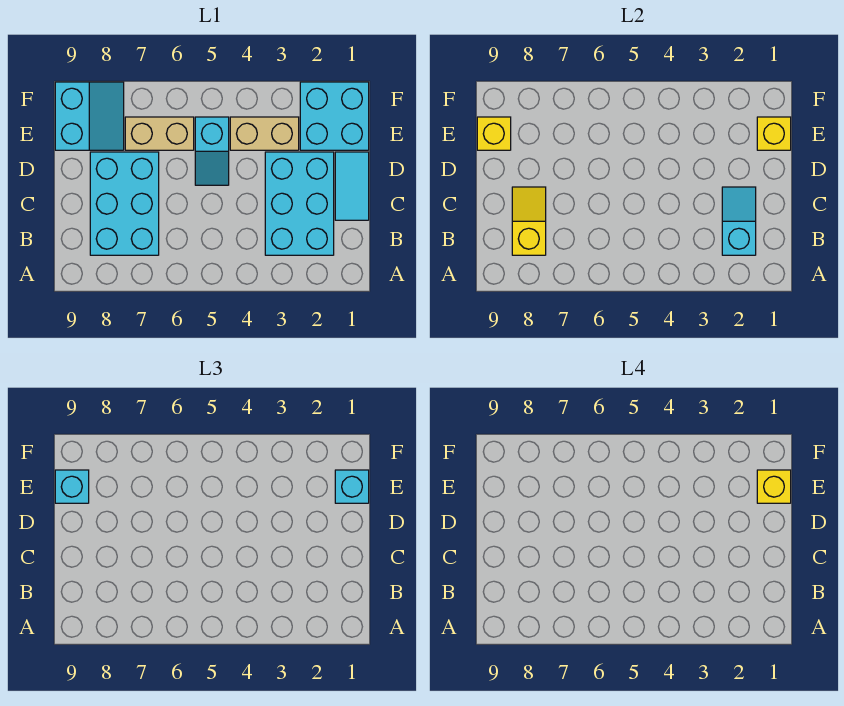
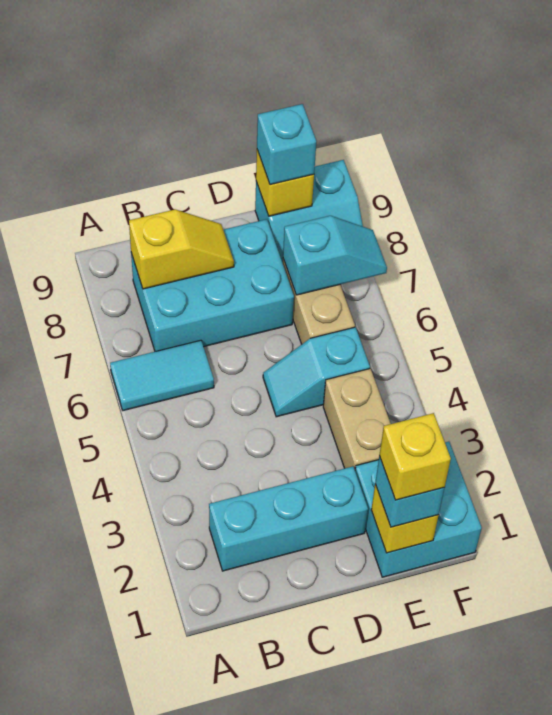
cyan 2x3 brick [265,152,334,255] -> cyan 1x3 brick [209,466,368,571]
cyan 1x2 slope [722,187,756,255] -> cyan 1x2 slope moved to [283,216,387,295]
cyan 1x2 tile [335,152,369,220] -> cyan 1x2 tile moved to [110,340,214,411]

